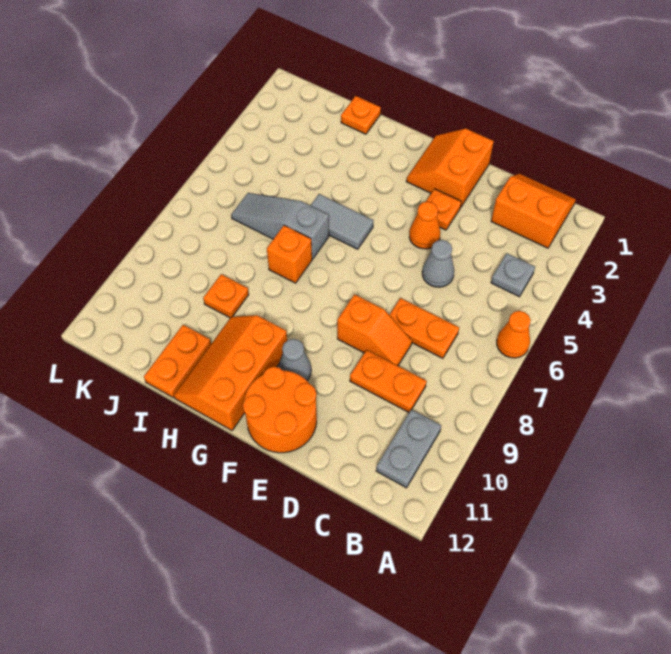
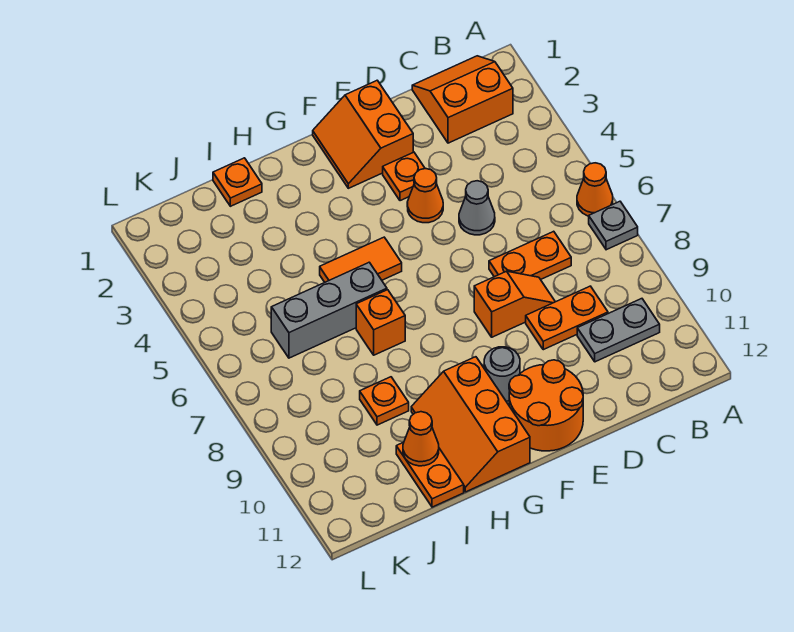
grey 1x1 plate [491,253,535,297] -> grey 1x1 plate moved to [589,201,638,250]
grey 1x2 plate [376,410,441,488] -> grey 1x2 plate turned to [577,299,660,362]
grey 1x1 cone [278,339,311,380] -> grey 1x1 round brick [484,347,520,401]
grey 1x2 tile [310,194,373,249] -> orange 1x2 tile [320,237,402,282]
grey 1x3 slope [231,193,329,259] -> grey 1x3 brick [271,262,387,358]
none -> orange 1x1 cone [403,412,439,466]

